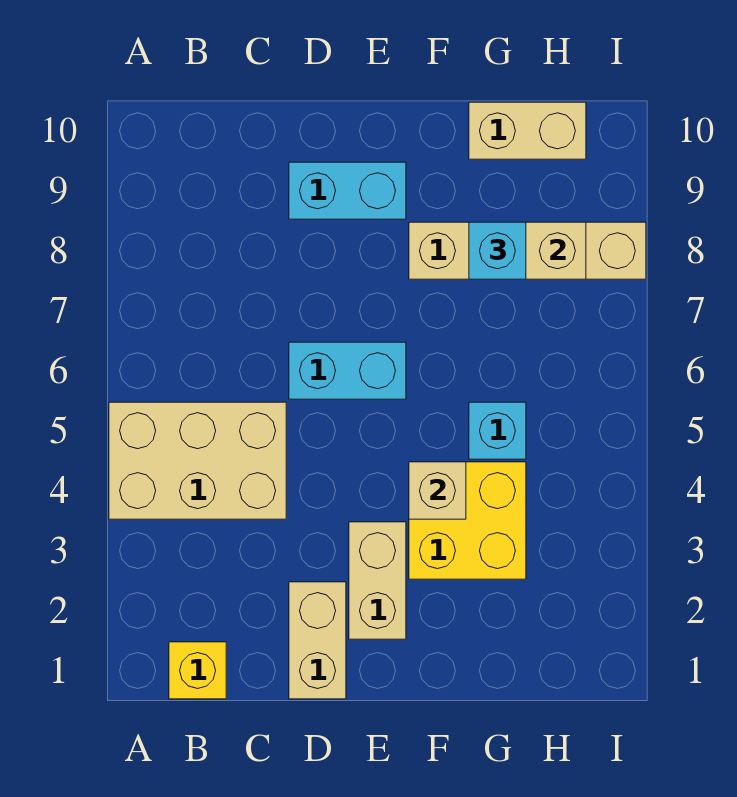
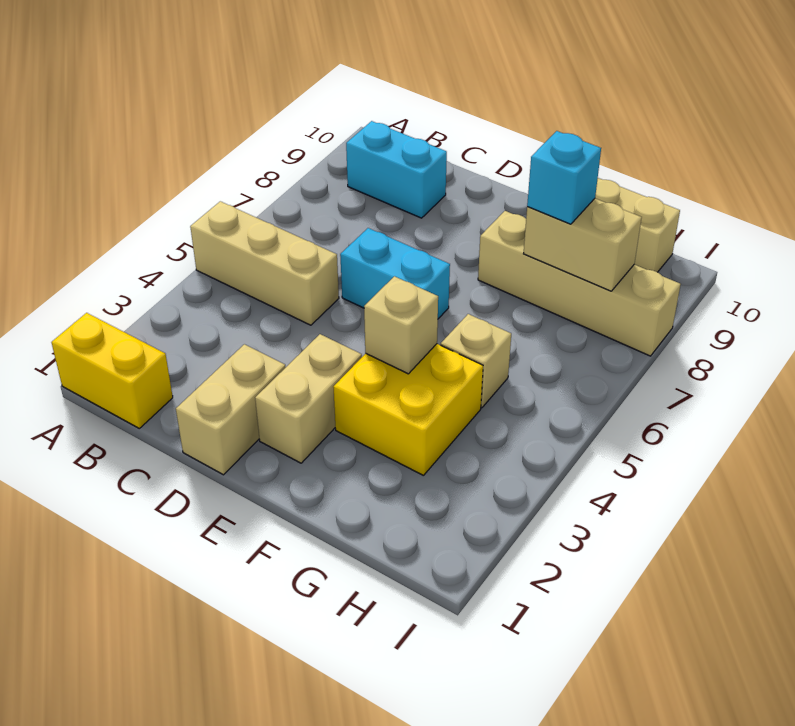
tan 2x3 brick [109,402,286,519] -> tan 1x3 brick [190,201,339,325]
yellow 1x1 brick [169,642,226,699] -> yellow 1x2 brick [51,313,173,428]
cyan 1x2 brick [289,162,406,219] -> cyan 1x2 brick moved to [346,121,447,218]
cyan 1x1 brick [469,402,526,459] -> tan 1x1 brick [441,314,511,408]

